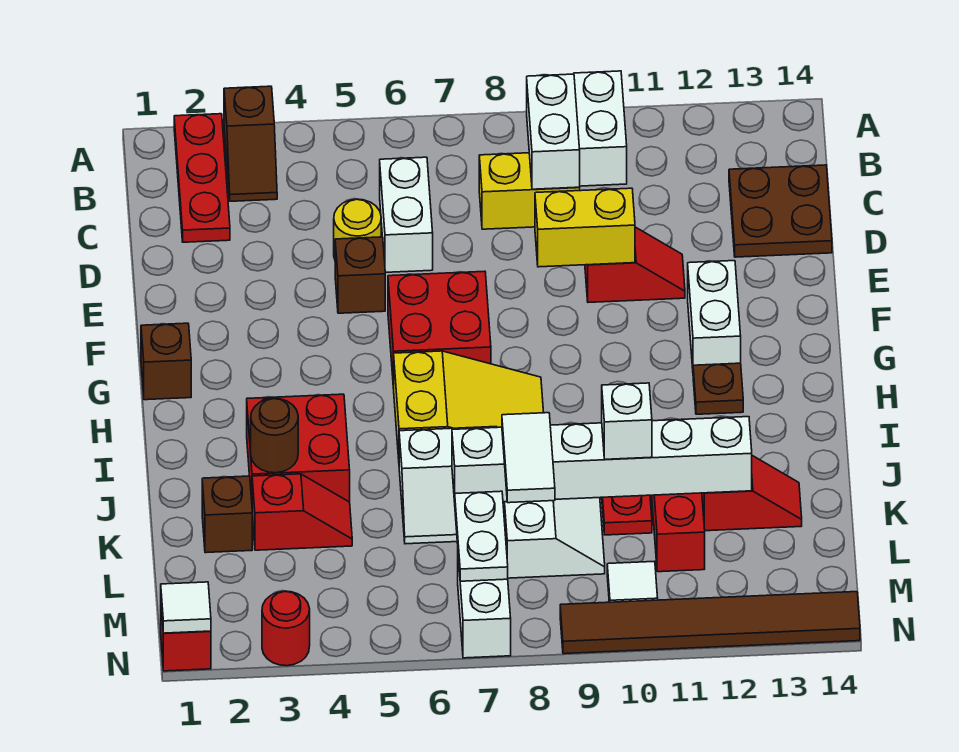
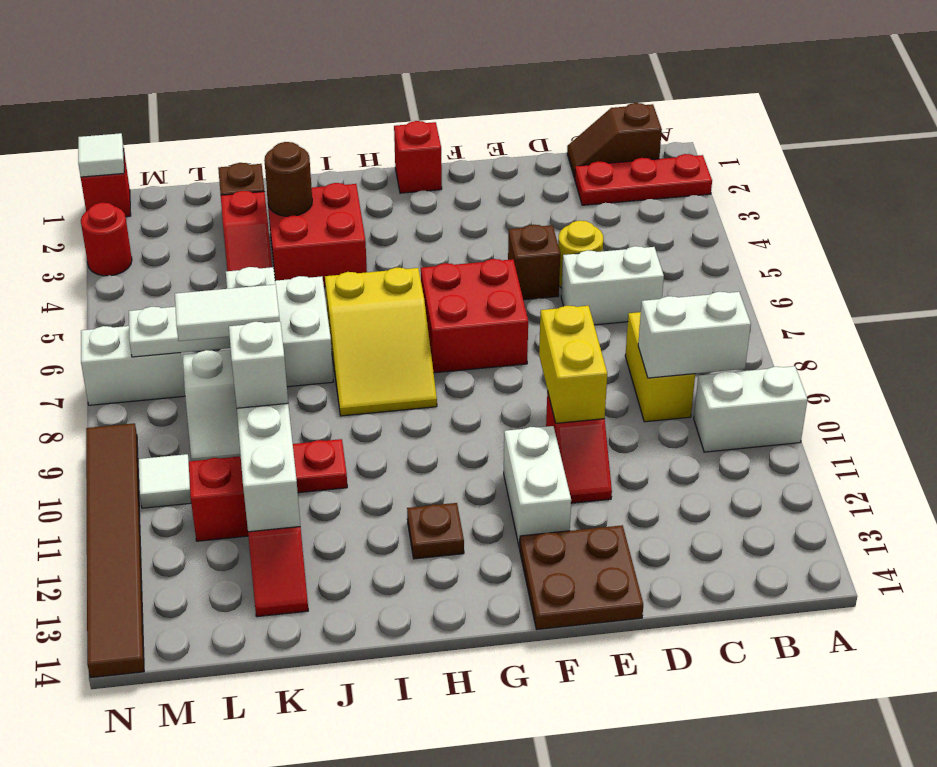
brown 1x2 slope [224,86,277,201] -> brown 1x2 slope moved to [567,103,662,178]
brown 2x2 plate [729,165,832,257] -> brown 2x2 plate moved to [520,525,643,630]
white 1x2 brick [688,261,741,368] -> white 1x2 brick turned to [504,426,571,548]
brown 1x1 brick [141,323,191,400] -> red 1x1 brick [394,121,442,193]

